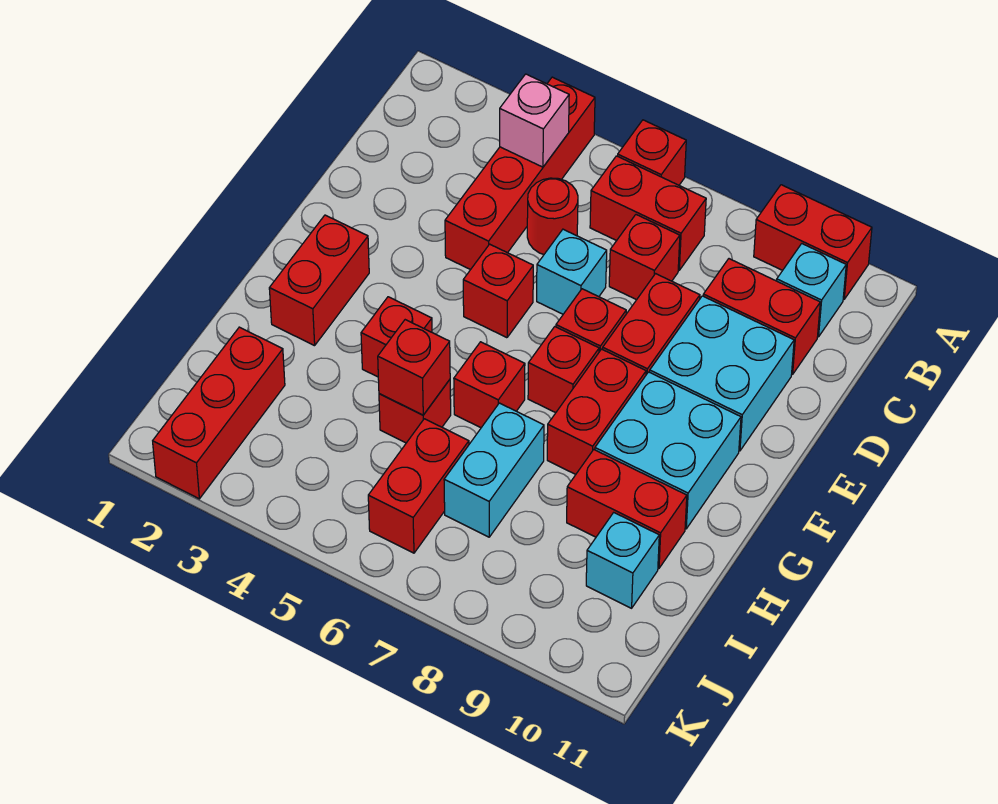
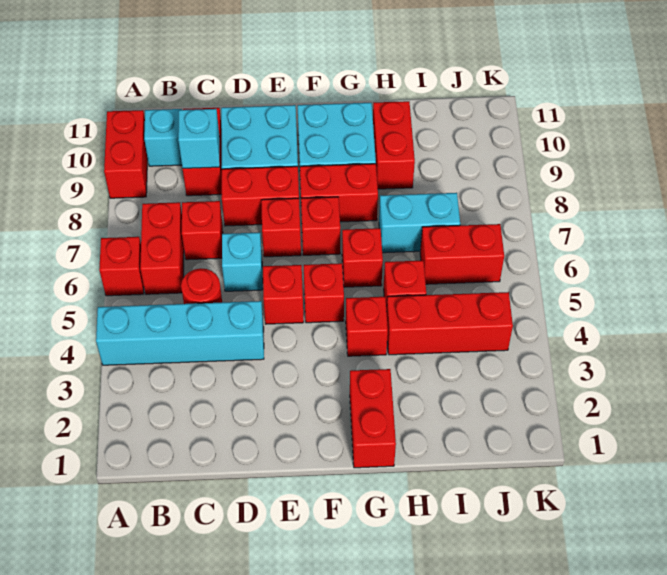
red 1x4 brick [445,77,595,270] -> cyan 1x4 brick [96,301,264,365]
pink 1x1 brick [500,74,569,167] -> none
red 1x2 brick [269,215,369,346] -> red 1x2 brick turned to [350,369,396,468]
red 1x1 brick [378,320,450,415] -> red 1x1 brick moved to [304,263,344,323]
red 1x3 brick [153,327,285,499] -> red 1x3 brick moved to [386,292,513,355]
cyan 1x1 brick [586,513,659,608] -> cyan 1x1 brick moved to [178,109,220,168]

